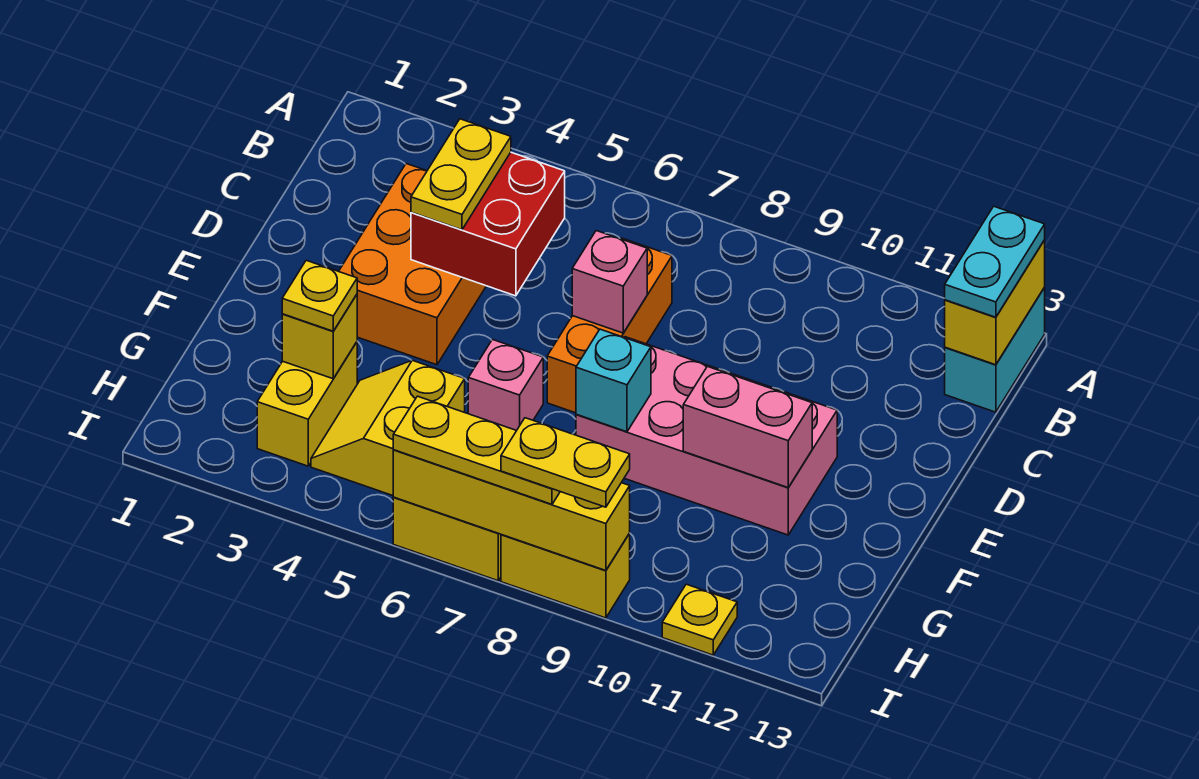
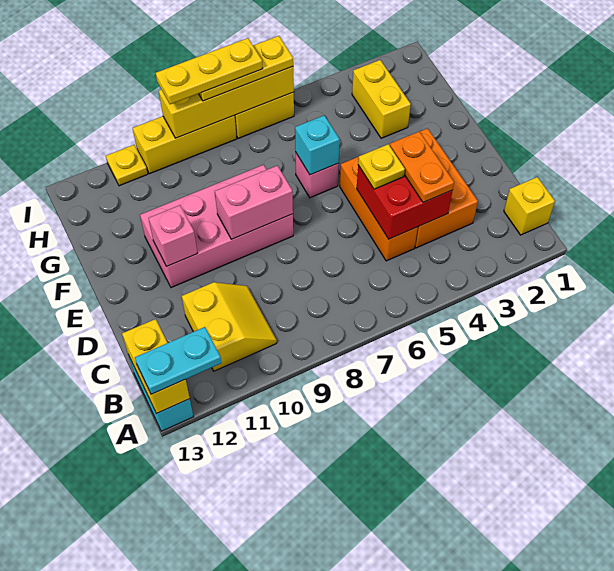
cyan 1x2 plate [945,206,1045,317] -> cyan 1x2 plate turned to [135,327,221,394]
yellow 1x2 plate [411,119,511,230] -> orange 1x2 plate [390,131,454,202]
orange 1x3 brick [547,238,672,413] -> orange 1x3 brick moved to [340,157,418,261]
pink 1x1 brick [572,231,647,333] -> pink 1x1 brick moved to [149,205,198,266]
cyan 1x1 brick [576,329,651,432] -> cyan 1x1 brick moved to [295,115,340,175]
pink 1x2 brick [683,367,812,487] -> pink 1x2 brick moved to [215,166,293,239]
yellow 1x1 brick [282,295,357,379] -> yellow 1x1 brick moved to [504,177,555,235]
yellow 1x1 plate [282,260,357,331] -> yellow 1x1 plate moved to [358,144,405,189]
yellow 2x2 slope [311,360,465,496] -> yellow 2x2 slope moved to [182,282,277,371]
yellow 1x2 brick [501,534,630,618] -> yellow 1x3 brick [133,115,237,174]
yellow 1x2 plate [501,418,630,507] -> yellow 1x3 plate [156,38,263,104]

